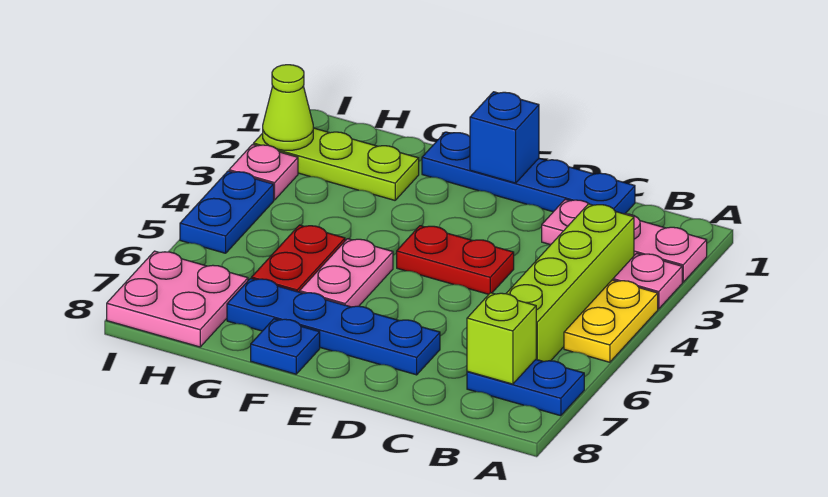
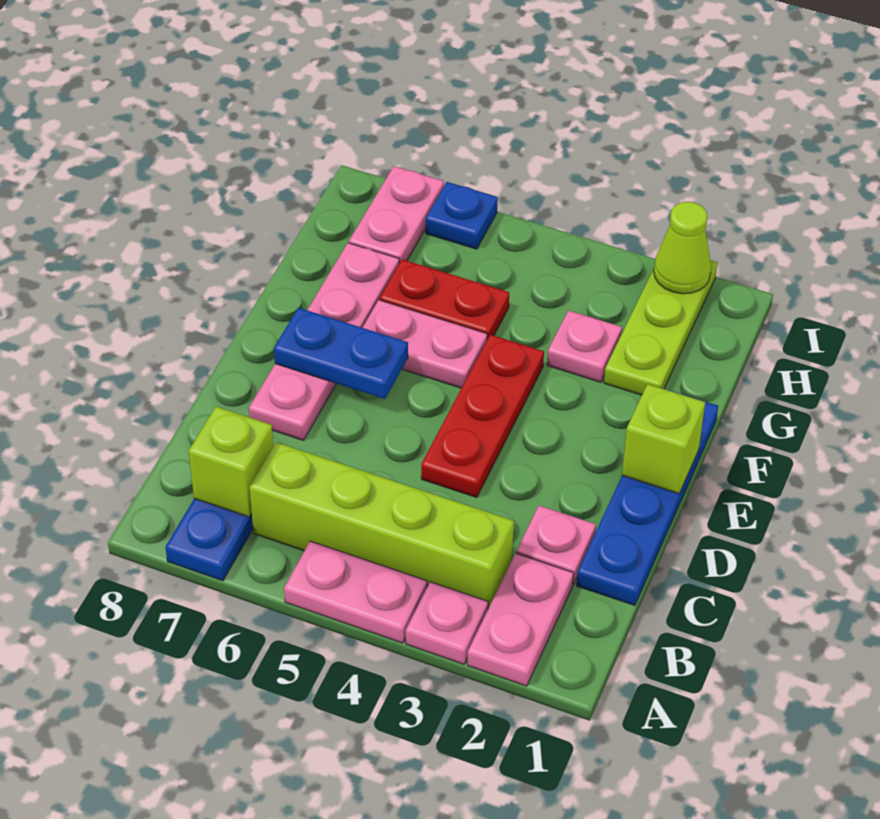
yellow 1x2 plate [564,280,658,362] -> pink 1x2 plate [284,541,427,643]
red 1x2 plate [397,226,514,294] -> red 1x3 plate [421,335,544,497]
blue 1x4 plate [227,278,440,375] -> pink 1x4 plate [249,243,399,440]
blue 1x1 brick [470,92,539,183] -> lime 1x1 brick [622,384,705,494]
blue 1x1 plate [251,319,320,374] -> blue 1x1 plate moved to [426,182,498,249]
pink 2x2 plate [107,251,248,347] -> pink 1x2 plate [349,166,444,263]
pink 1x1 plate [229,144,298,200] -> pink 1x1 plate moved to [547,310,622,382]
blue 1x2 plate [180,171,274,253] -> blue 1x2 plate moved to [274,308,408,399]

